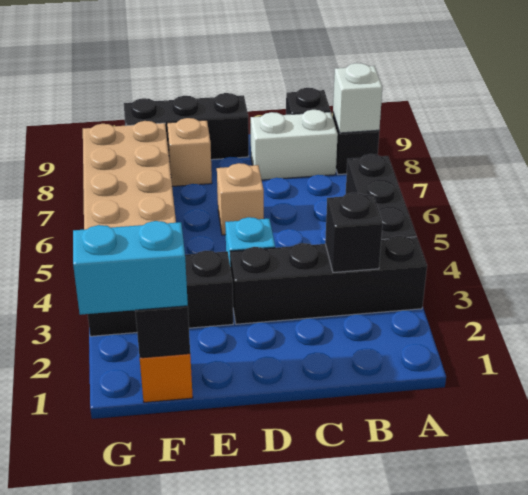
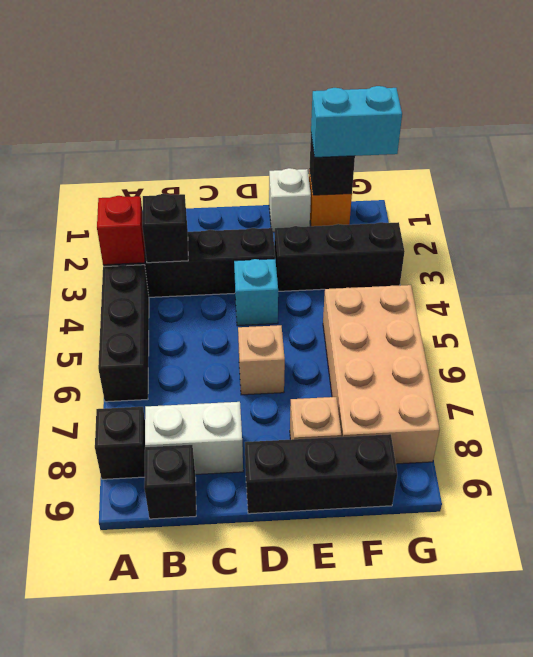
none -> red 1x1 brick [97,196,145,265]
white 1x1 brick [333,63,382,133] -> white 1x1 brick moved to [269,168,311,232]

